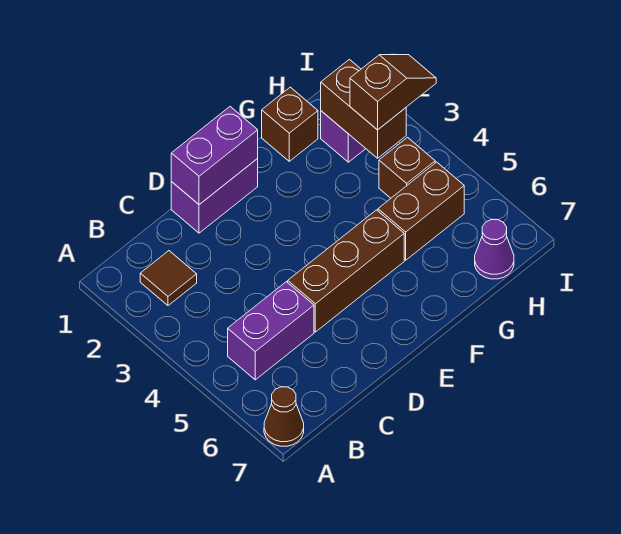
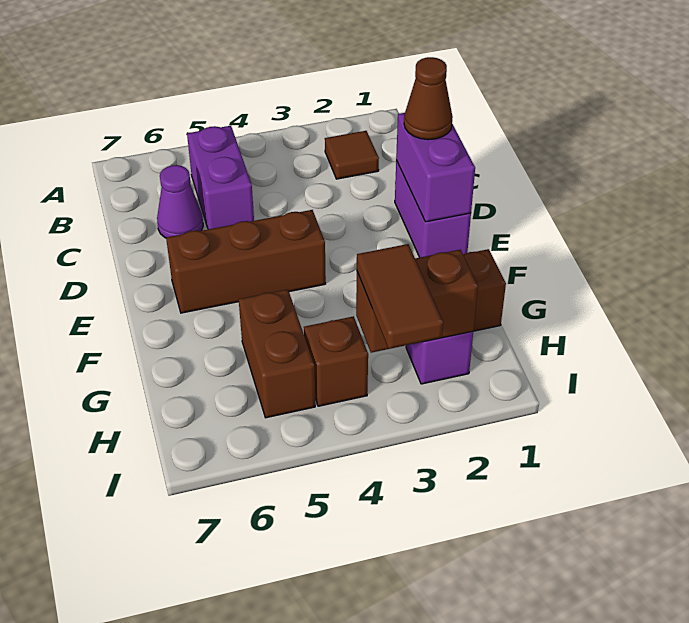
brown 1x1 cone [264,387,304,446] -> brown 1x1 cone moved to [404,57,453,140]
brown 1x3 brick [288,210,404,332] -> brown 1x3 brick turned to [166,210,326,313]
brown 1x2 slope [350,55,436,130] -> brown 1x2 tile [357,244,443,349]
purple 1x1 cone [475,220,514,279] -> purple 1x1 cone moved to [157,165,203,238]

